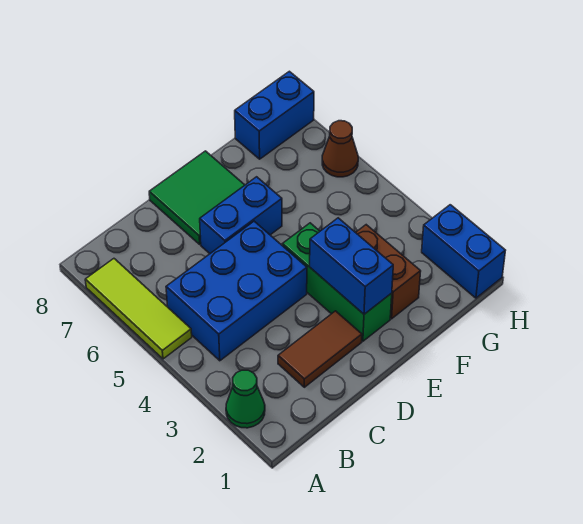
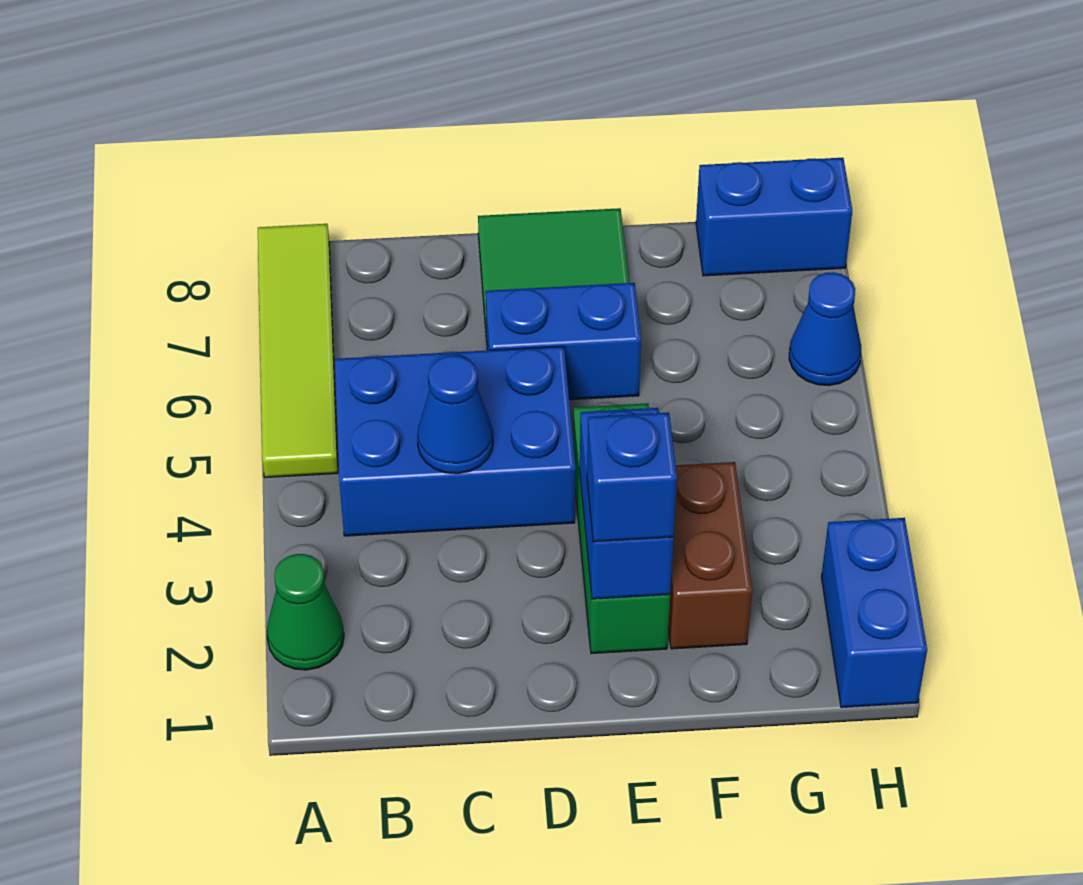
lime 1x3 tile [85,259,192,359] -> lime 1x4 tile [258,224,338,478]
brown 1x2 tile [278,311,362,387] -> none
none -> blue 1x1 cone [417,355,493,474]
none -> blue 1x1 brick [587,412,677,542]
brown 1x1 cone [322,121,358,177] -> blue 1x1 cone [789,272,861,385]

